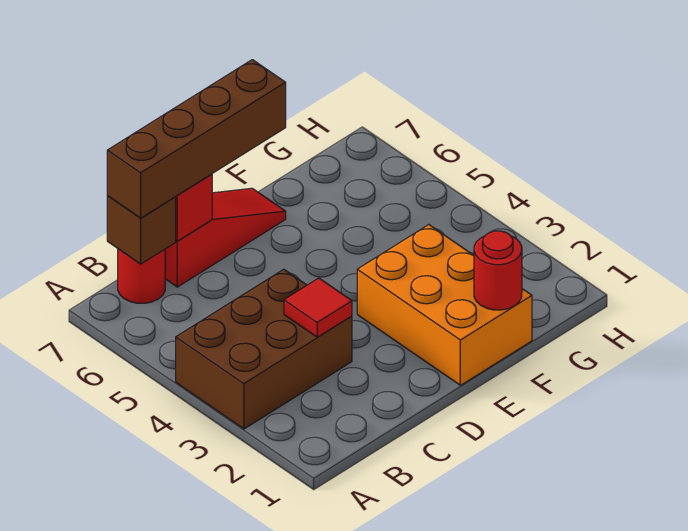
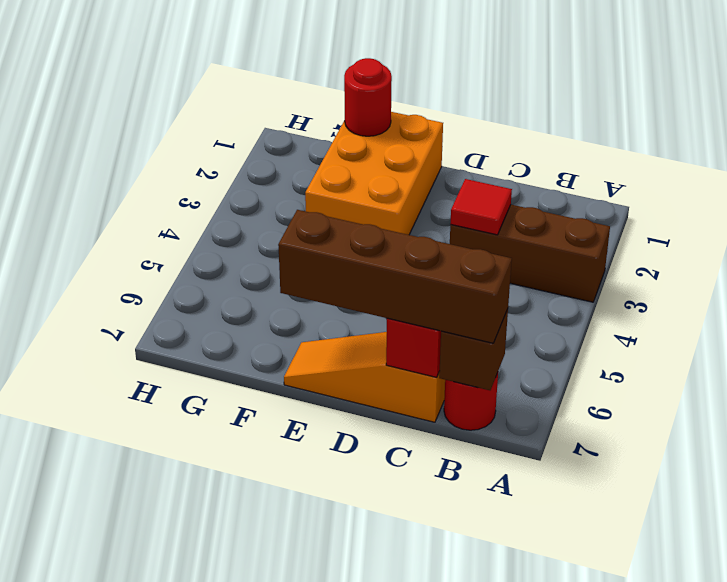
brown 2x3 brick [176,269,352,429] -> brown 1x3 brick [450,205,610,302]
red 1x3 slope [165,188,286,287] -> orange 1x3 slope [284,332,445,422]

